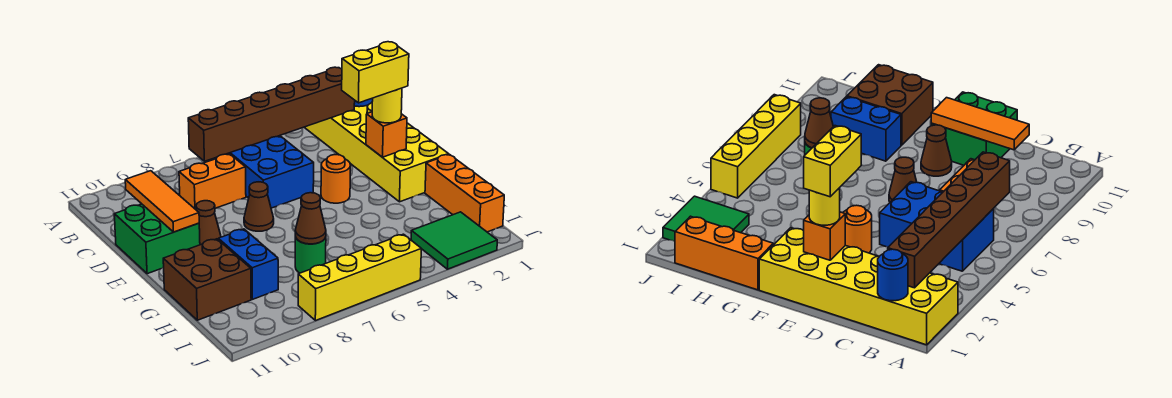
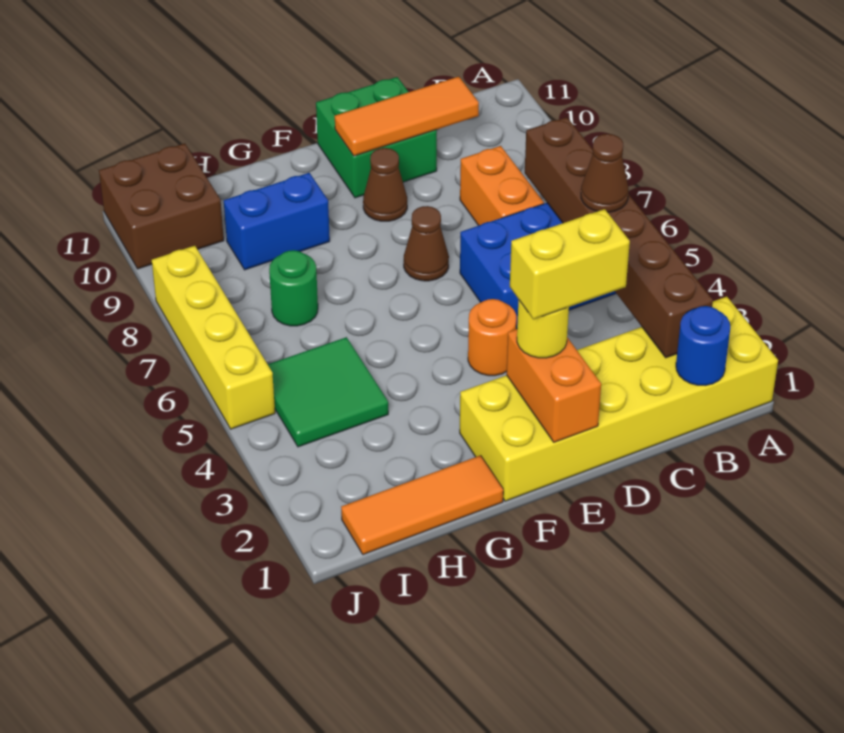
orange 1x1 brick [366,112,407,157] -> orange 1x2 brick [506,329,601,442]
yellow 1x2 brick [342,42,409,103] -> yellow 1x2 brick turned to [510,209,630,319]
orange 1x3 brick [425,155,504,232] -> orange 1x3 tile [341,455,503,555]
brown 2x2 brick [163,239,251,320] -> brown 2x2 brick moved to [99,143,224,269]
brown 1x1 cone [295,193,326,244] -> brown 1x1 cone moved to [581,134,629,212]
green 2x2 tile [411,212,497,269] -> green 2x2 tile moved to [268,337,388,447]

